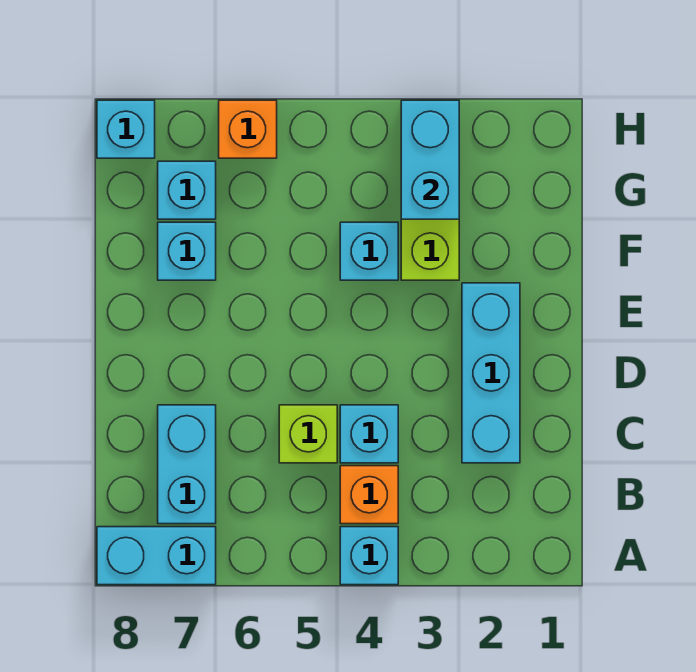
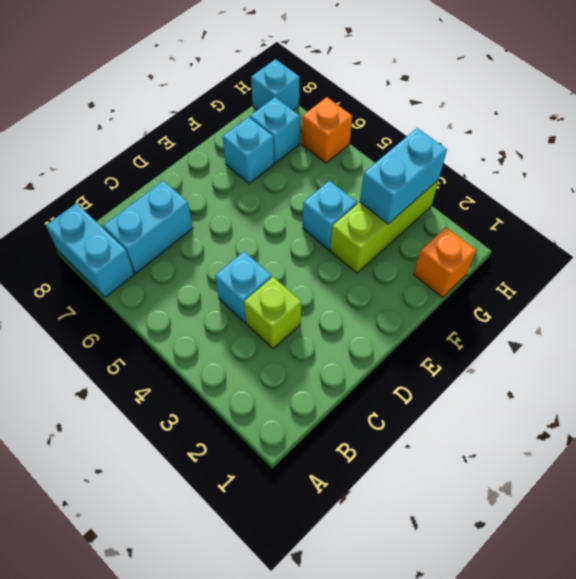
cyan 1x1 brick [340,527,398,585] -> none
orange 1x1 brick [340,466,398,524] -> orange 1x1 brick moved to [414,227,476,298]
cyan 1x3 brick [462,283,520,463] -> none
lime 1x1 brick [279,405,337,463] -> lime 1x1 brick moved to [244,277,301,349]

